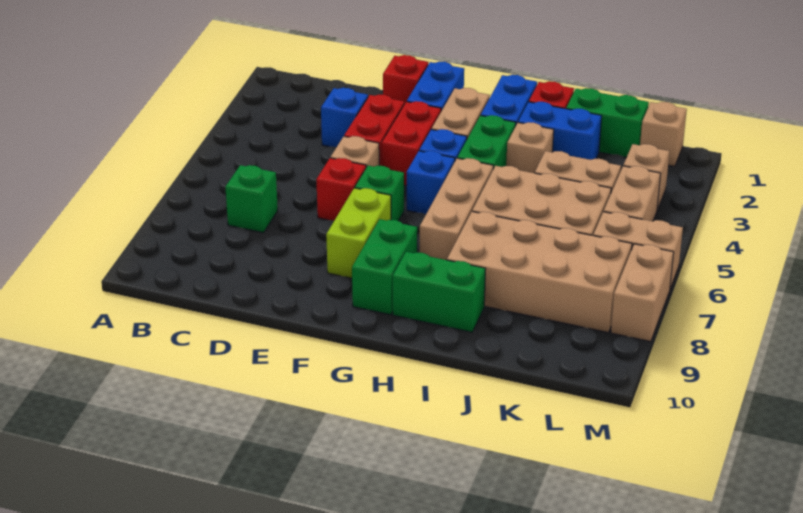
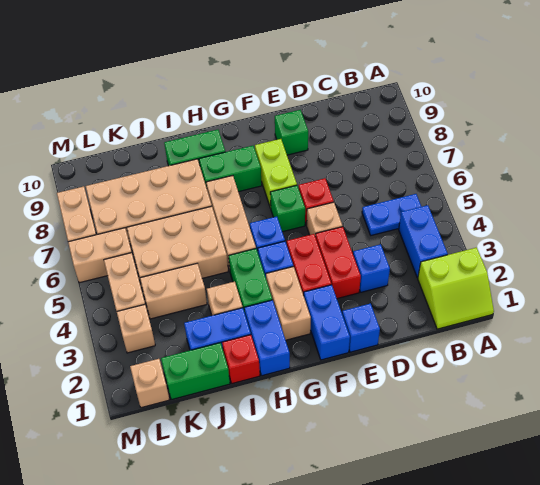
none -> lime 2x2 slope [418,247,494,329]
none -> blue 1x2 brick [399,205,448,278]
none -> blue 1x2 plate [362,194,422,235]
green 1x1 brick [225,165,278,233] -> green 1x1 brick moved to [275,110,308,155]
red 1x1 brick [383,55,428,104] -> blue 1x1 brick [342,303,380,352]
green 1x2 brick [352,219,417,315] -> green 1x2 brick turned to [199,146,262,192]

